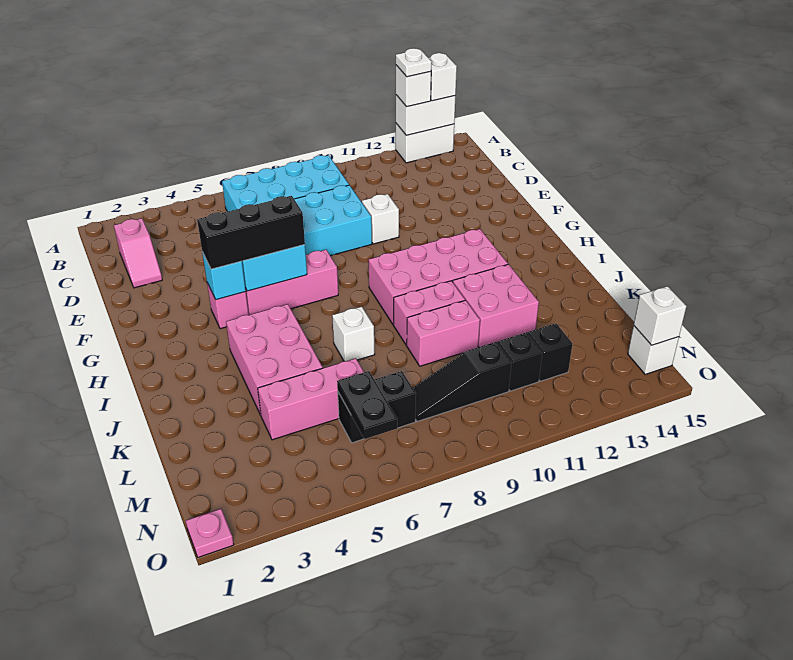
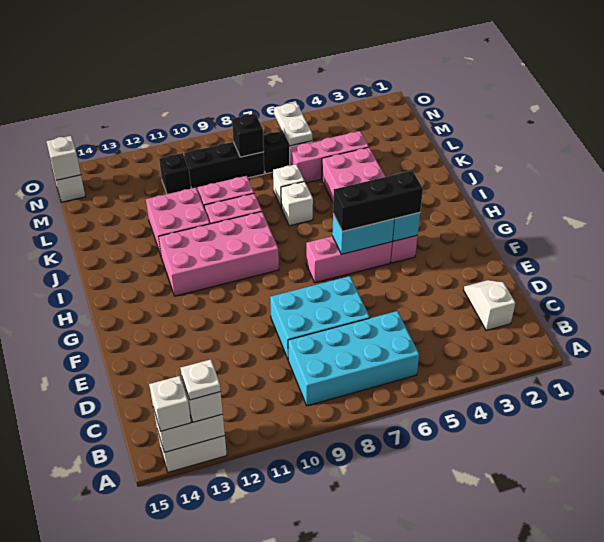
pink 1x2 slope [114,218,162,288] -> white 1x2 slope [464,280,515,331]
white 1x1 brick [362,194,399,244] -> white 1x1 brick moved to [273,164,304,207]
black 1x2 plate [337,371,397,439] -> white 1x2 plate [274,102,312,146]
black 1x3 slope [413,342,512,422] -> black 1x3 brick [184,142,264,190]
black 1x1 brick [528,323,572,381] -> black 1x1 brick moved to [232,113,264,157]
pink 1x1 plate [186,509,234,557] -> none

